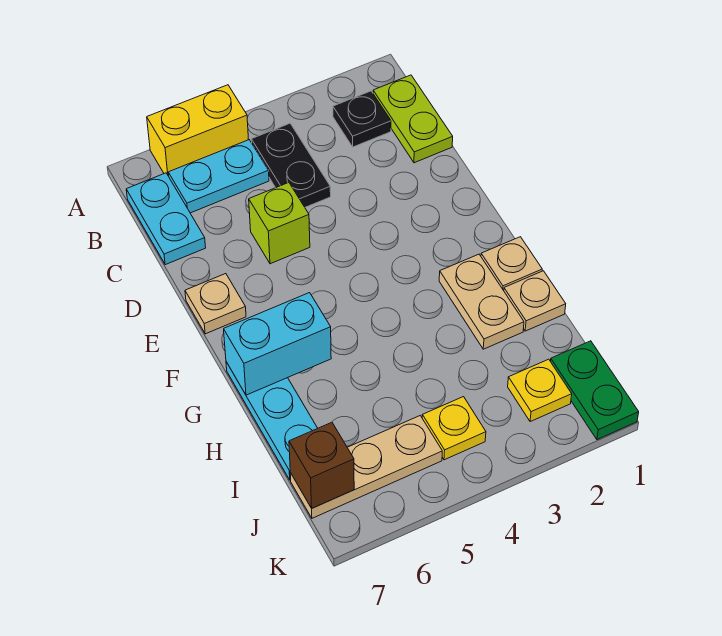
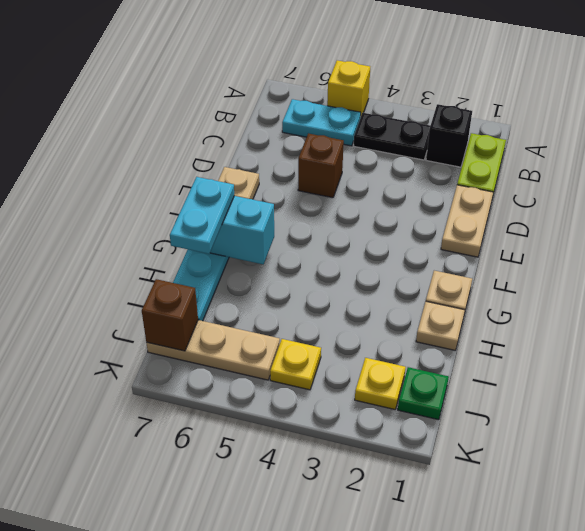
yellow 1x2 brick [147,85,249,176] -> yellow 1x1 brick [327,60,370,117]
black 1x1 plate [333,91,391,147] -> black 1x1 brick [426,104,472,167]
black 1x2 plate [251,123,331,207] -> black 1x2 plate turned to [354,113,430,160]
cyan 1x2 plate [126,173,206,265] -> cyan 1x2 plate moved to [170,177,234,254]
lime 1x1 brick [249,183,310,264] -> brown 1x1 brick [298,133,344,198]
tan 1x2 plate [439,254,524,349] -> tan 1x2 plate moved to [441,185,493,257]
green 1x2 plate [551,341,639,440] -> green 1x1 plate [398,367,449,420]

